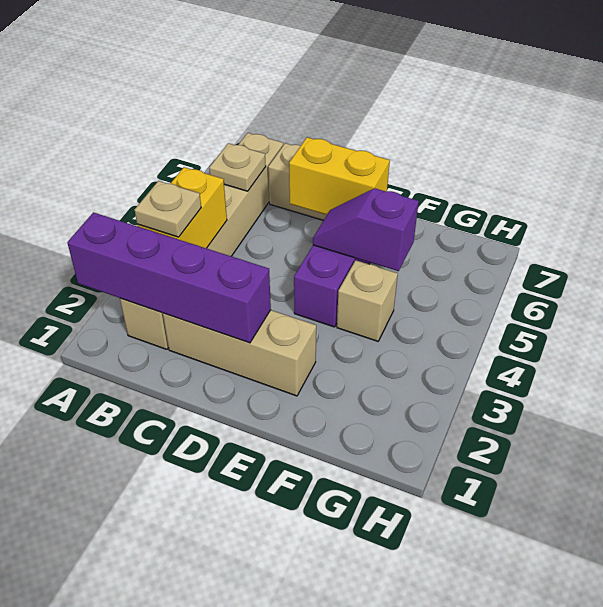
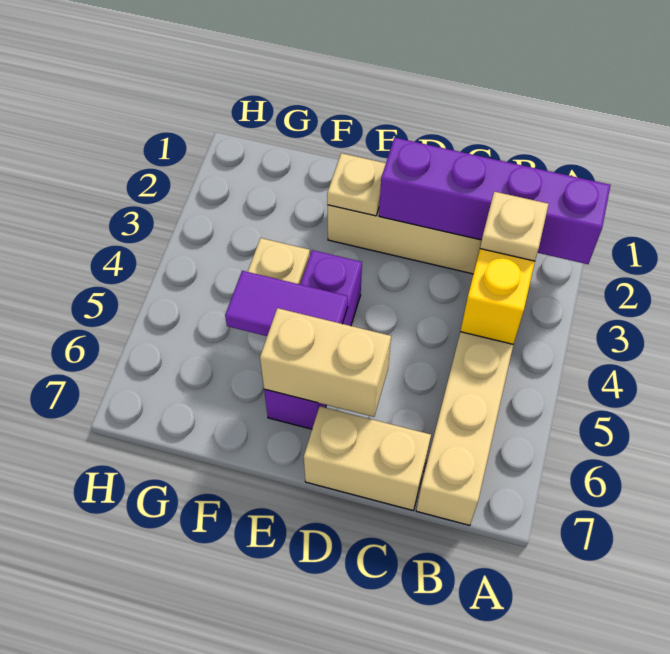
tan 1x1 plate [209,143,266,191] -> tan 1x1 plate moved to [327,153,386,216]
yellow 1x2 brick [289,137,390,215] -> tan 1x2 brick [260,308,391,417]
purple 1x2 slope [313,188,419,271] -> purple 1x2 tile [225,271,348,336]

